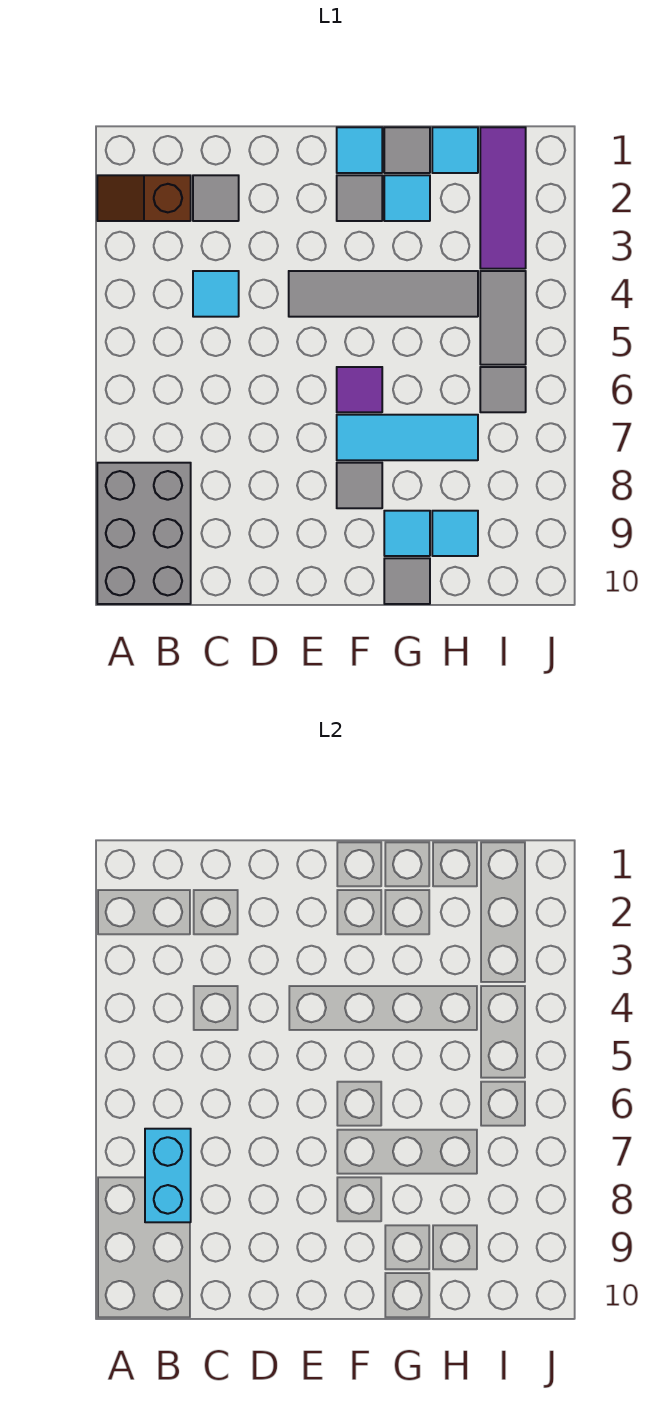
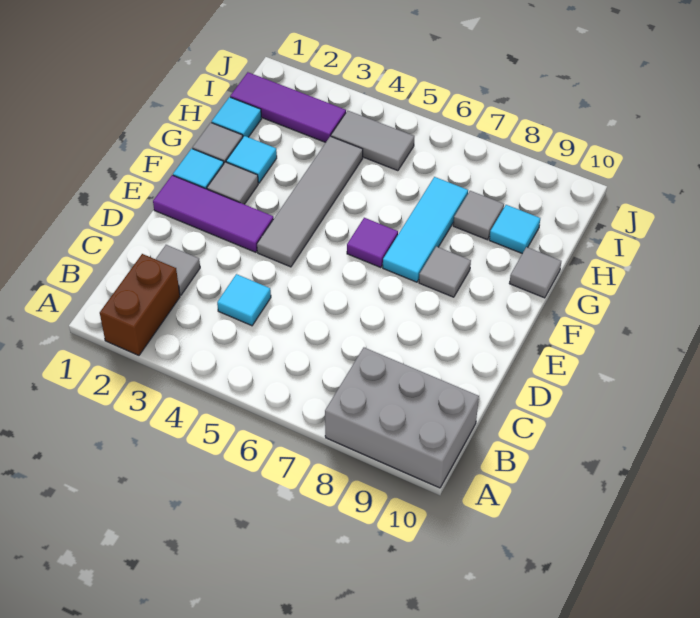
brown 1x2 slope [97,175,191,221] -> brown 1x2 brick [100,254,180,355]
cyan 1x2 brick [145,1129,191,1222] -> none
none -> purple 1x3 tile [153,175,274,252]
cyan 1x1 tile [384,511,430,556] -> none
grey 1x1 tile [480,367,526,412] -> grey 1x1 tile moved to [453,191,504,240]

